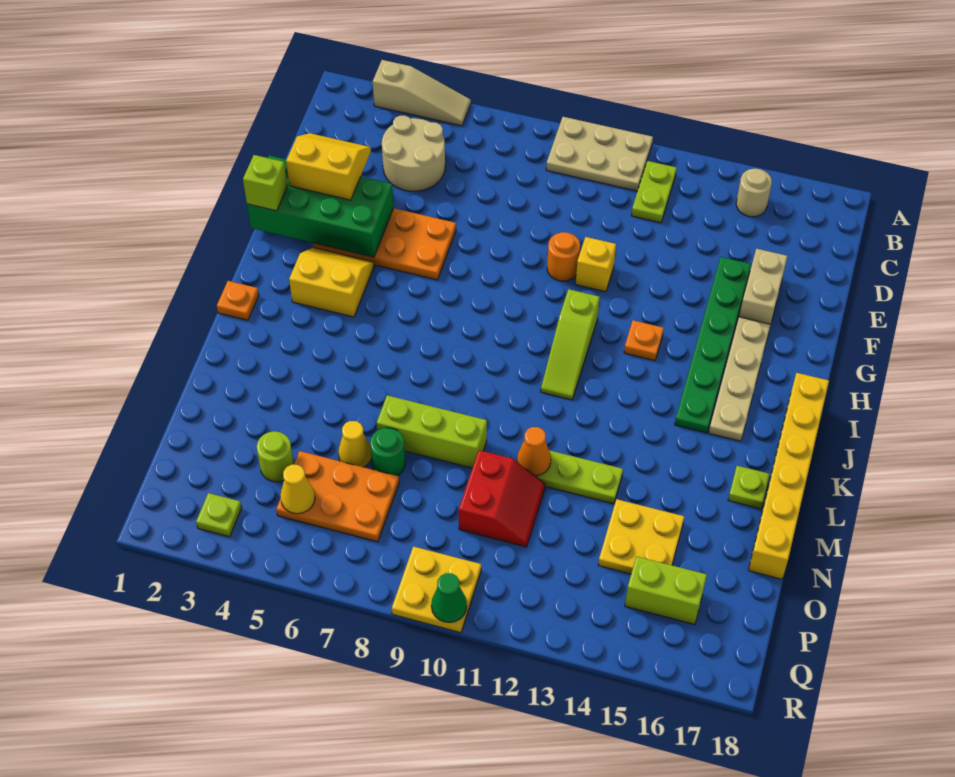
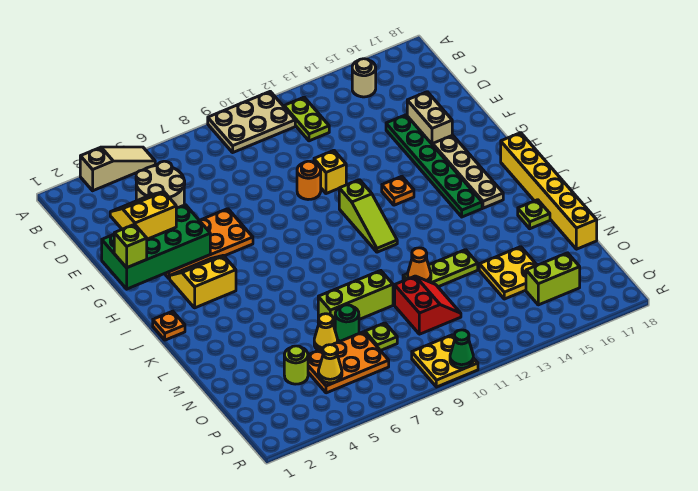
lime 1x1 plate [196,493,242,537] -> lime 1x1 plate moved to [365,323,397,351]

